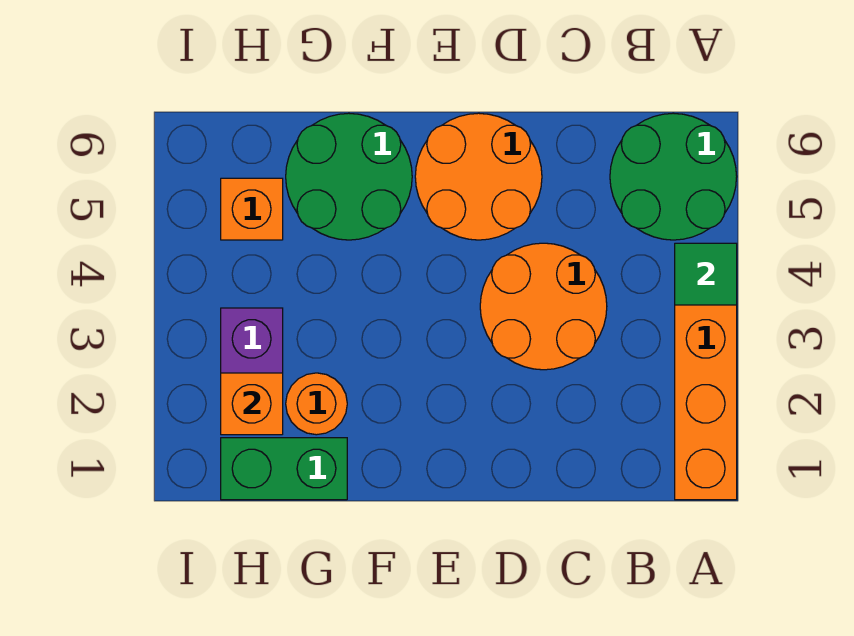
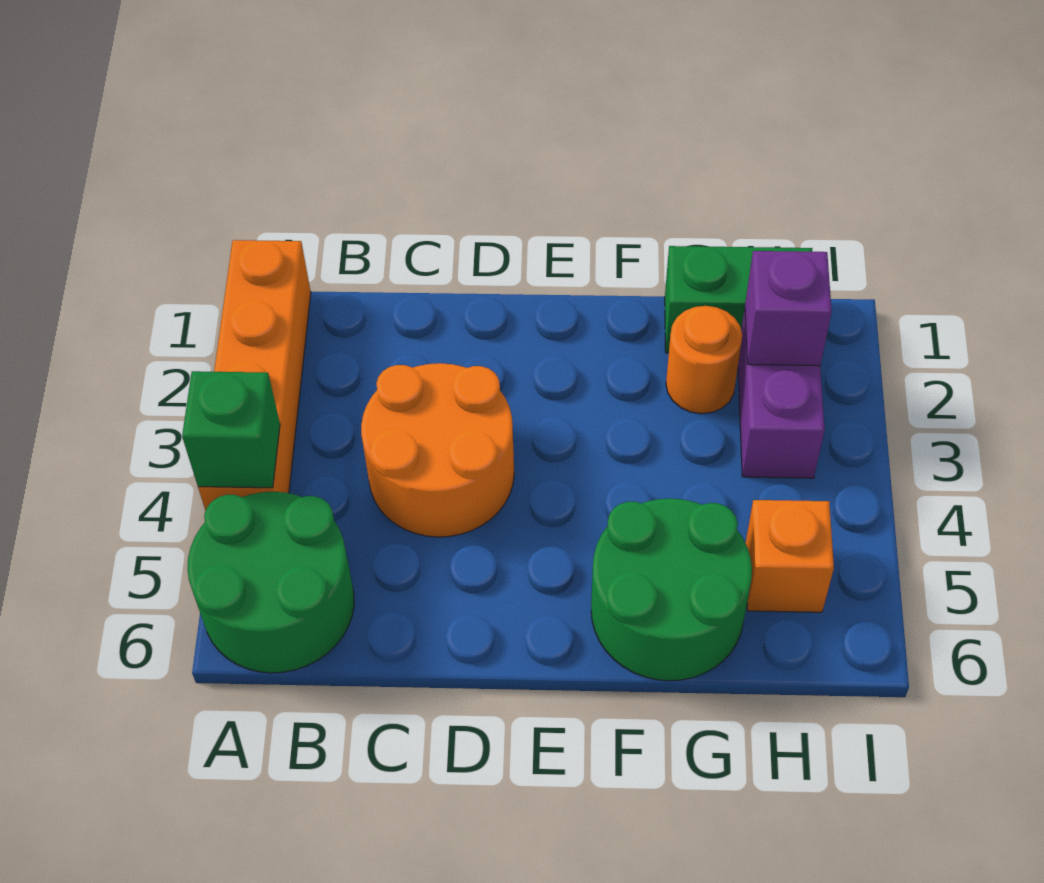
green 1x1 tile [675,243,737,305] -> green 1x1 brick [182,371,280,488]
orange 2x2 round brick [415,113,542,240] -> none
orange 1x1 brick [221,373,283,435] -> purple 1x1 brick [745,251,832,366]

